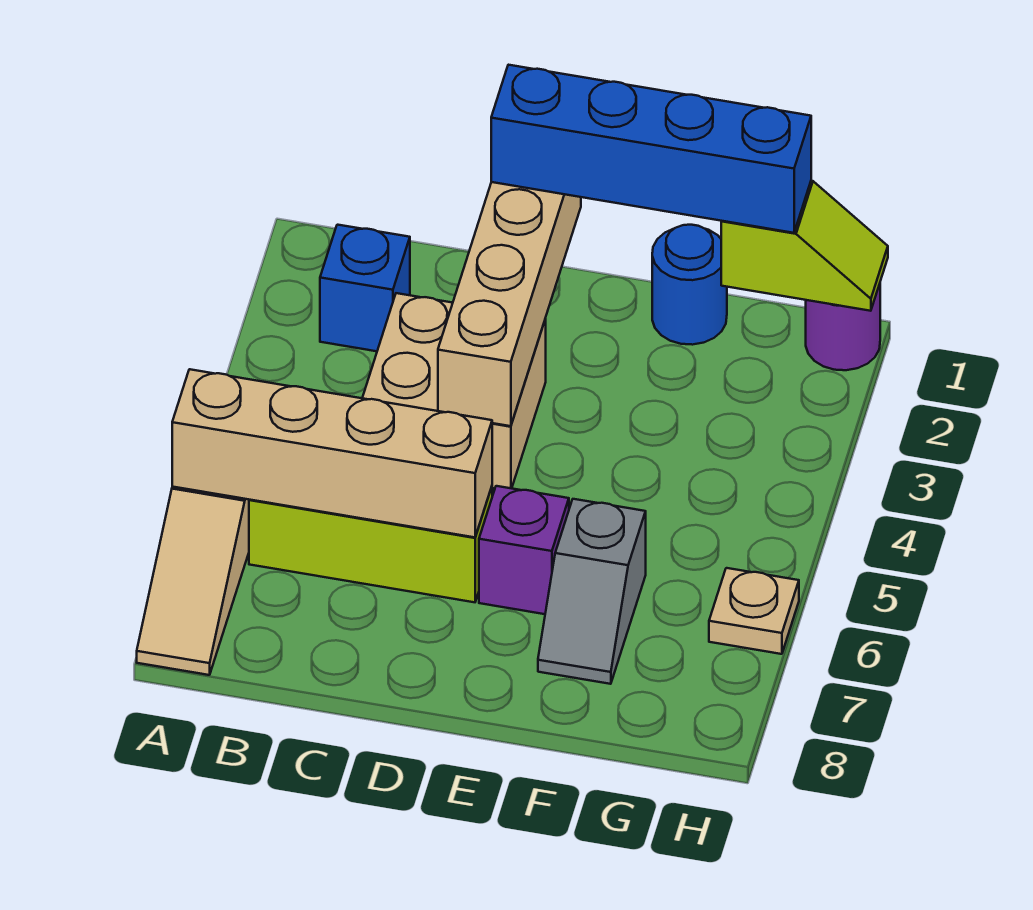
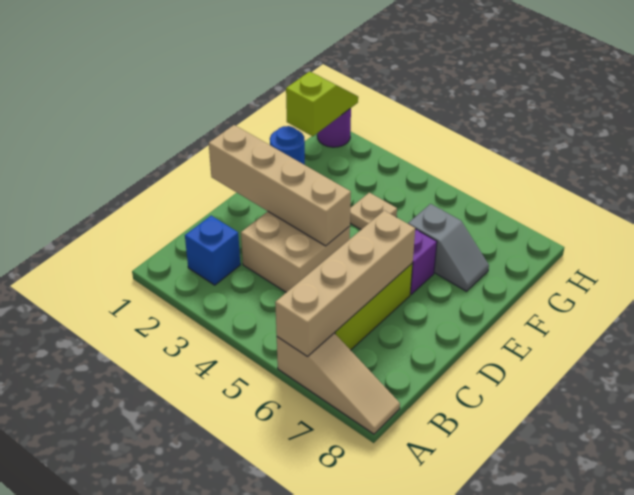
blue 1x4 brick [491,65,811,233] -> none
tan 1x1 plate [709,568,799,654] -> tan 1x1 plate moved to [350,193,397,229]

